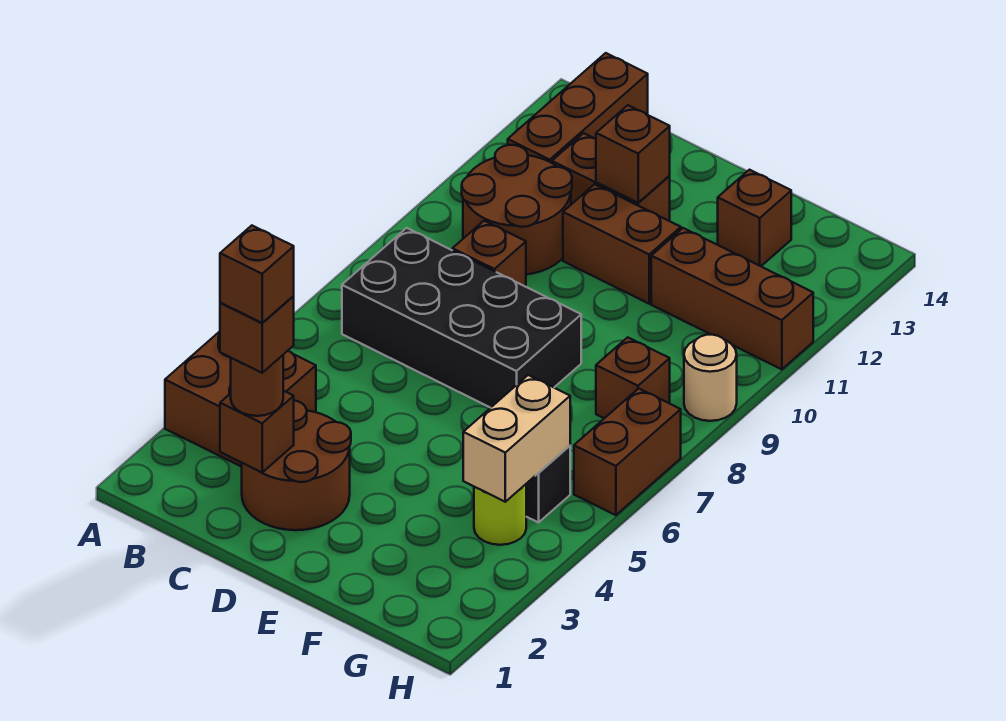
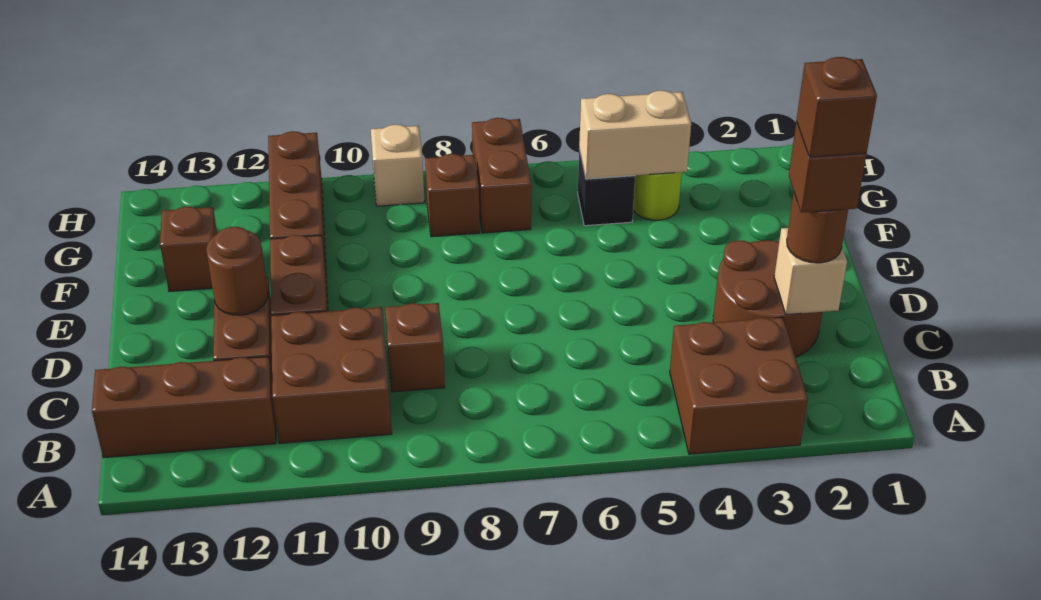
black 2x4 brick [342,228,581,408] -> none
brown 2x2 round brick [462,145,572,274] -> brown 2x2 brick [271,307,392,443]
brown 1x1 brick [220,391,294,473] -> tan 1x1 brick [774,228,847,315]
brown 1x1 brick [596,105,670,203] -> brown 1x1 round brick [206,227,268,315]
brown 1x2 brick [574,388,681,515] -> brown 1x2 brick turned to [472,118,531,233]
tan 1x1 round brick [684,335,737,421] -> tan 1x1 brick [371,125,425,206]

